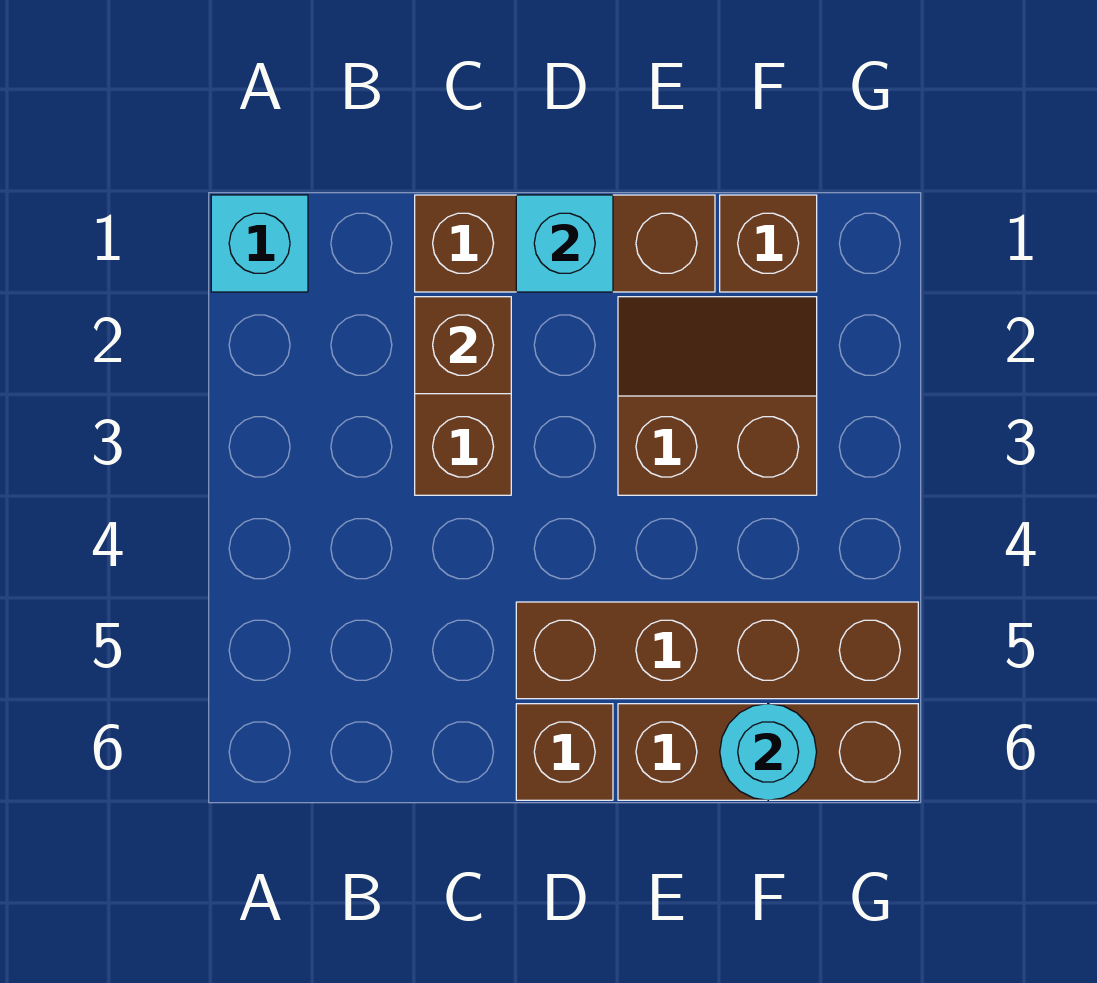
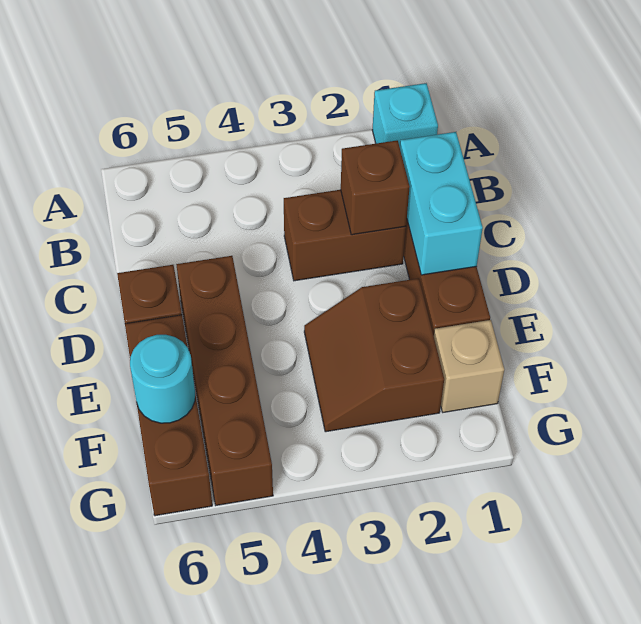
cyan 1x1 brick [516,195,613,292] -> cyan 1x2 brick [400,132,483,275]
brown 2x2 slope [618,297,817,495] -> brown 2x2 slope turned to [304,278,444,432]
brown 1x1 brick [720,195,817,292] -> tan 1x1 brick [434,320,504,412]

